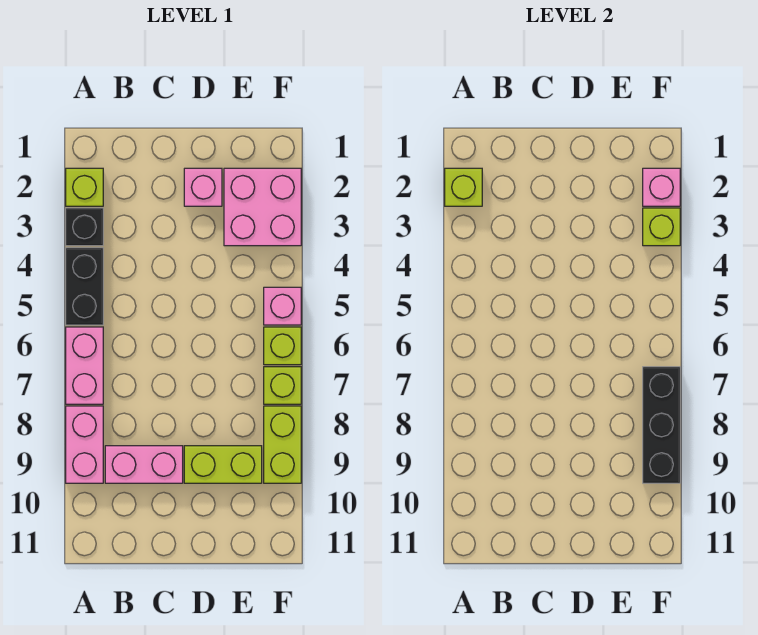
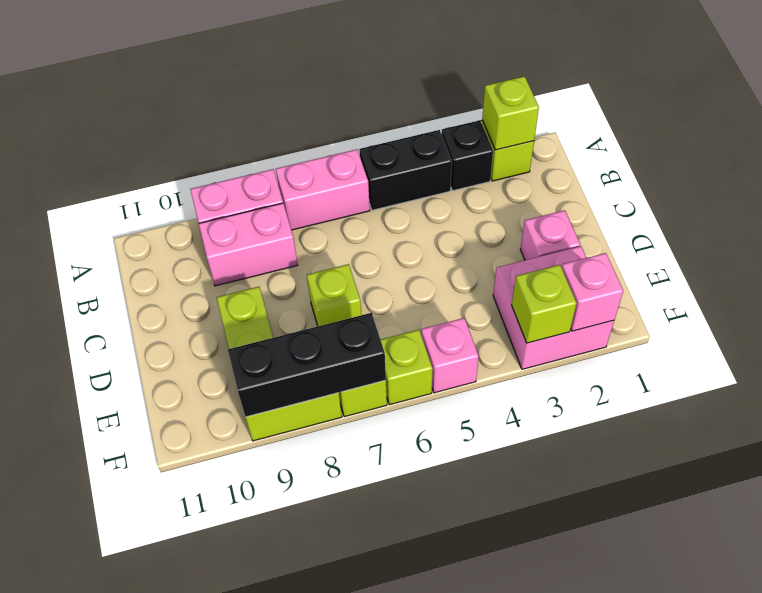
pink 1x2 brick [105,446,183,483] -> pink 1x2 brick turned to [199,203,298,286]
none -> lime 1x1 brick [307,264,361,326]

